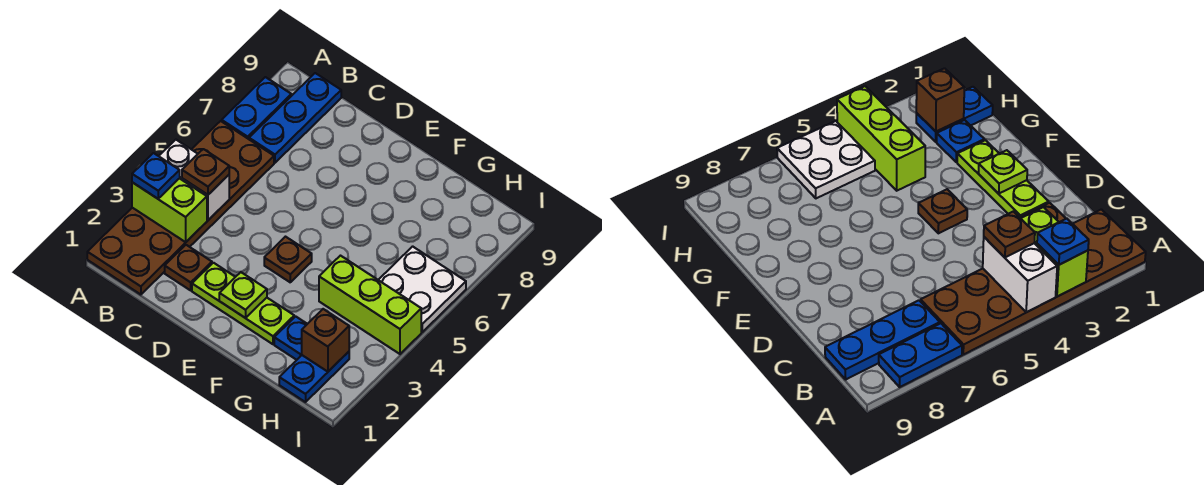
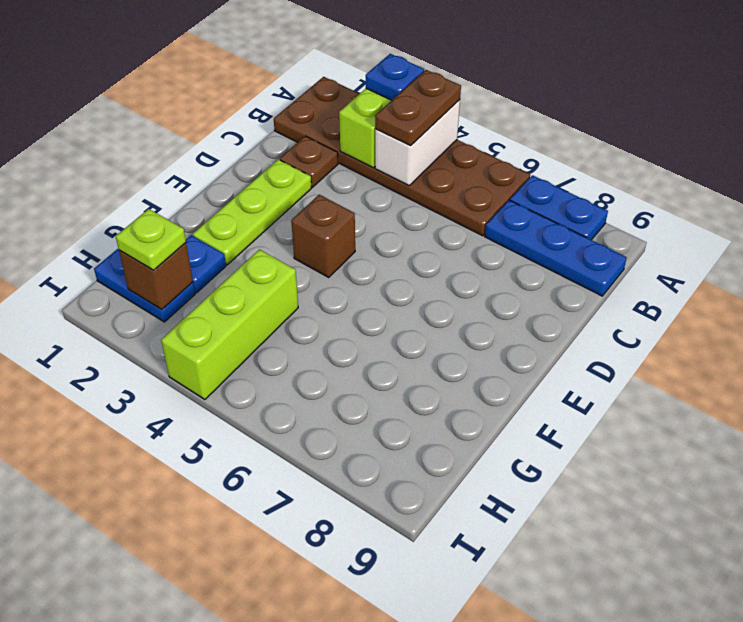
brown 1x1 plate [182,149,229,195] -> brown 1x2 plate [375,70,461,145]
lime 1x1 plate [219,272,267,318] -> lime 1x1 plate moved to [116,209,186,270]
brown 1x1 plate [264,237,312,282] -> brown 1x1 brick [291,195,355,277]
white 2x2 plate [379,246,466,332] -> none

